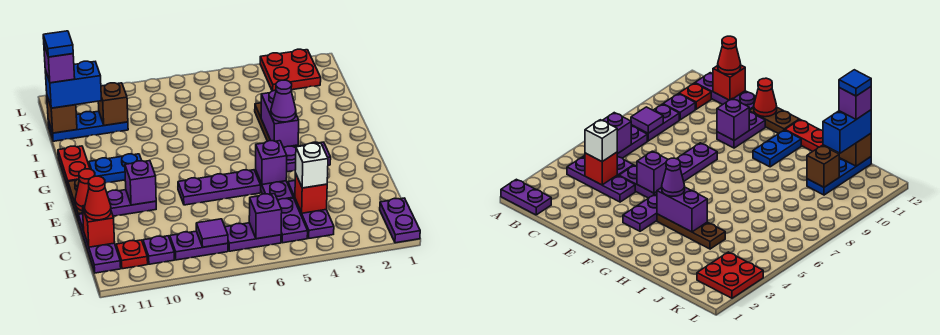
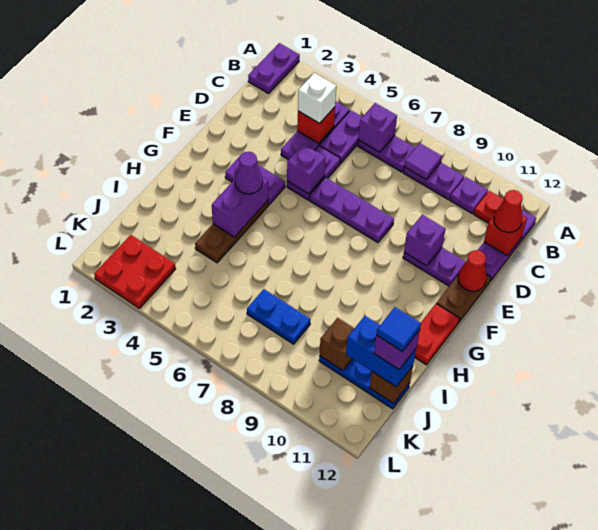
blue 1x2 plate [89,154,142,183] -> blue 1x2 plate moved to [247,289,311,344]

